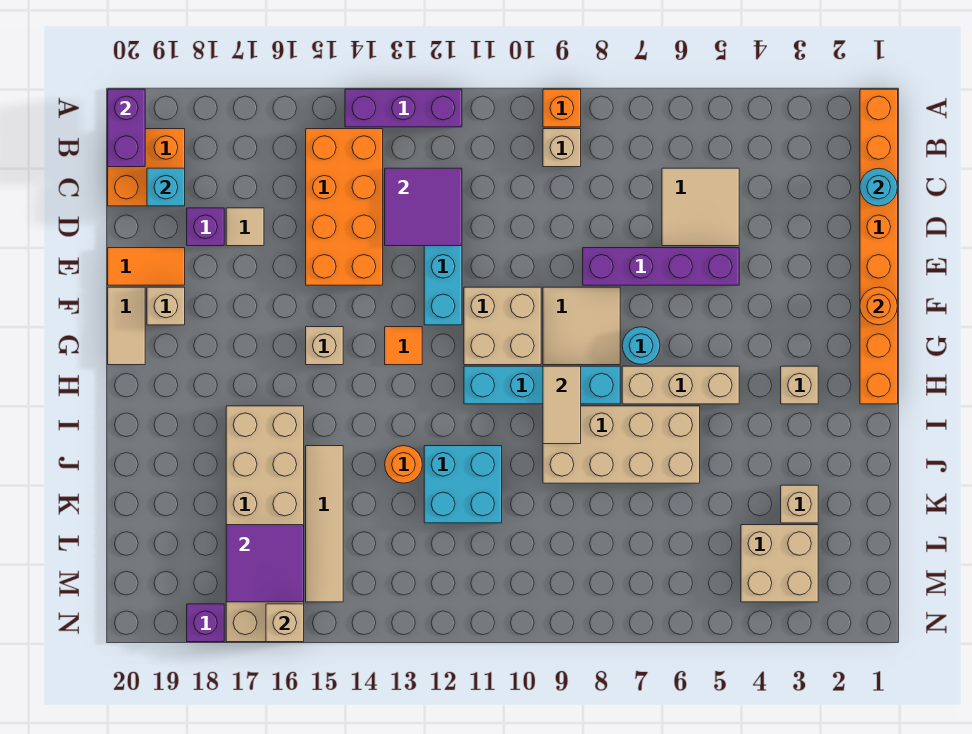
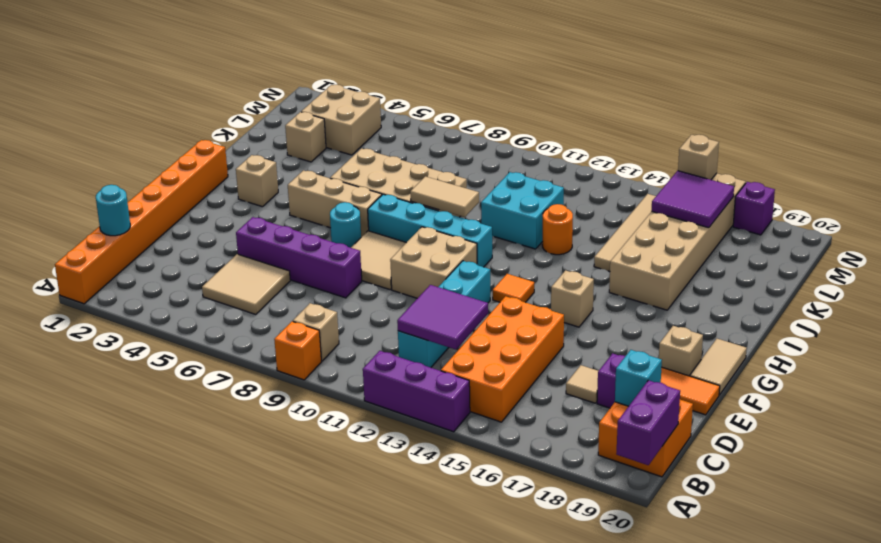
orange 1x1 round brick [860,287,898,325] -> none
tan 1x2 tile [543,366,581,444] -> tan 1x2 tile turned to [410,176,479,217]

